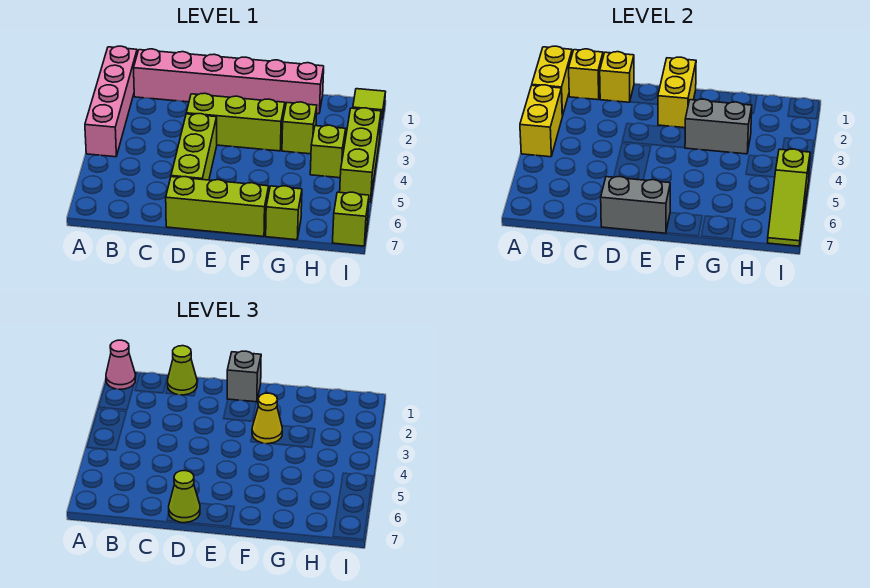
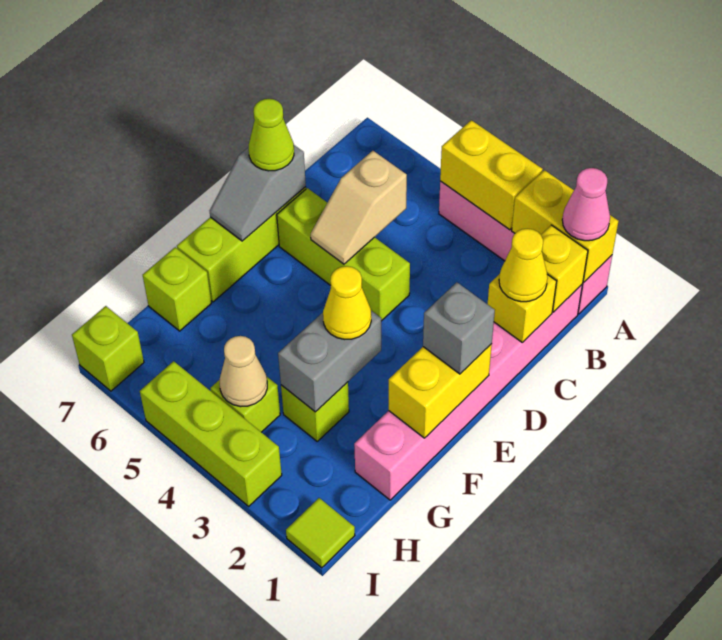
lime 1x1 cone [168,346,197,395] -> yellow 1x1 cone [499,229,548,302]
none -> tan 1x2 slope [311,151,407,264]
lime 1x3 brick [186,93,285,151] -> none
grey 1x2 brick [601,177,670,233] -> grey 1x2 slope [210,145,306,241]
yellow 1x2 brick [658,57,696,128] -> yellow 1x2 brick turned to [389,344,492,438]
none -> tan 1x1 cone [220,336,267,407]
lime 1x3 slope [768,149,810,246] -> none

